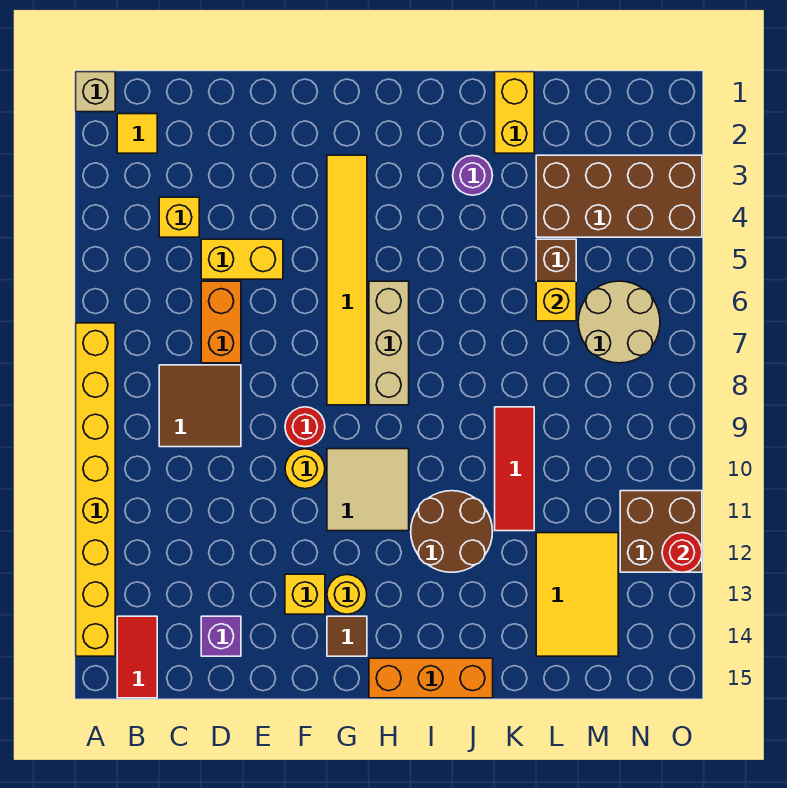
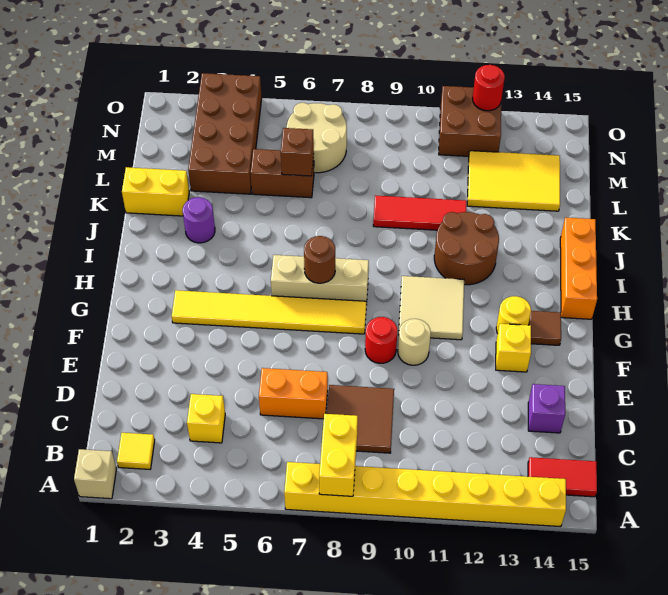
yellow 1x2 brick [201,239,283,279] -> yellow 1x2 brick moved to [319,414,358,496]
yellow 1x1 round brick [285,449,325,489] -> tan 1x1 round brick [398,319,431,365]
none -> brown 1x1 round brick [304,236,335,283]
yellow 1x1 brick [536,281,576,321] -> brown 1x1 brick [281,128,314,176]

